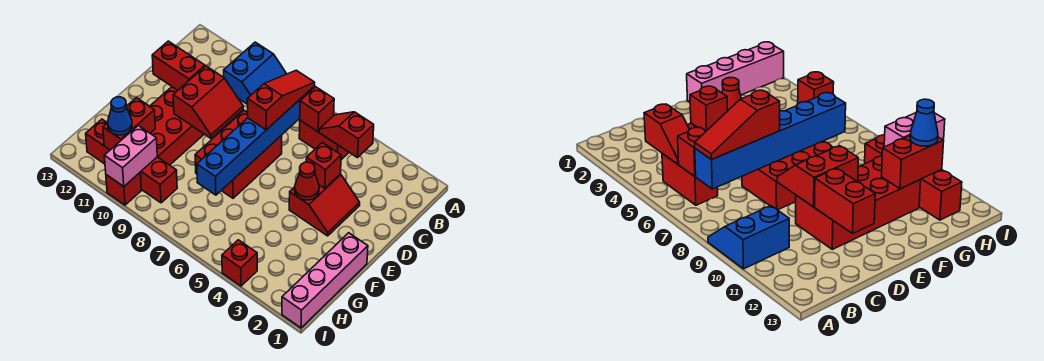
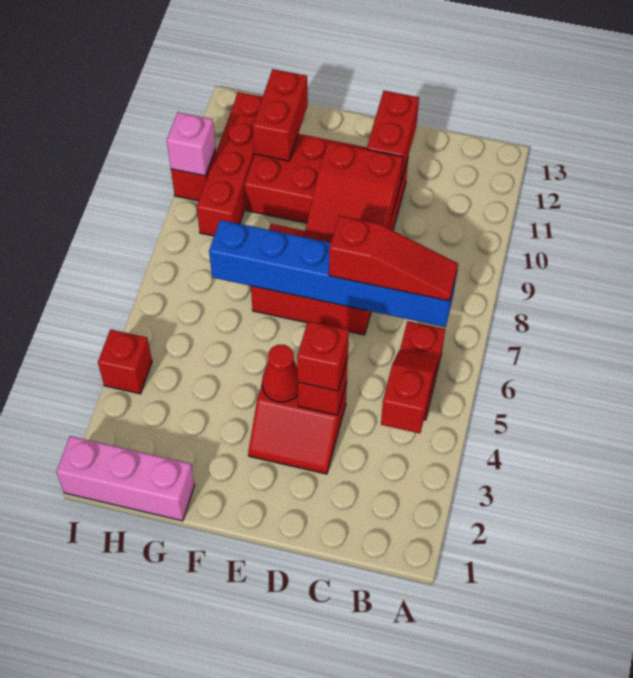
blue 2x2 slope [224,42,286,105] -> none
red 1x1 brick [300,87,334,132] -> red 1x1 brick moved to [297,321,349,391]
red 2x2 slope [173,66,243,138] -> red 2x3 slope [304,142,403,243]
pink 1x4 brick [282,233,368,328] -> pink 1x3 brick [56,436,194,521]
red 1x2 brick [103,98,155,150] -> red 1x2 brick turned to [253,69,308,161]
pink 1x2 brick [104,126,157,187] -> pink 1x1 brick [167,112,216,176]
blue 1x1 cone [108,97,132,135] -> none

